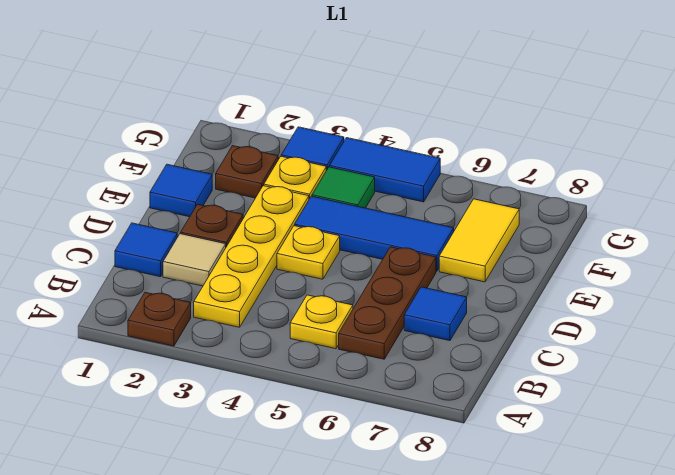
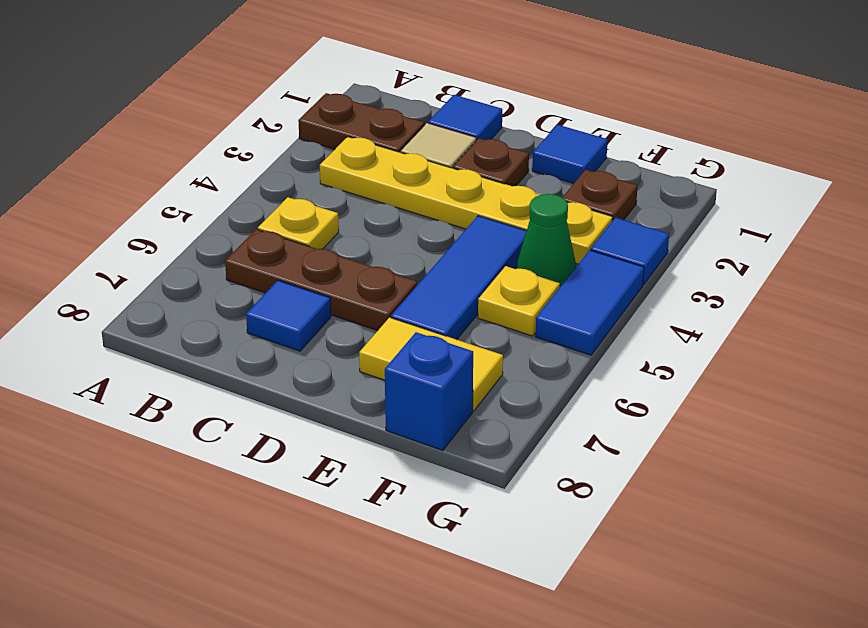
brown 1x1 plate [128,292,191,346] -> brown 1x2 plate [298,93,424,152]
yellow 1x1 plate [277,226,340,279] -> yellow 1x1 plate moved to [478,266,560,336]
green 1x1 tile [312,167,375,208] -> green 1x1 cone [517,194,576,287]
none -> blue 1x1 brick [385,332,473,451]

